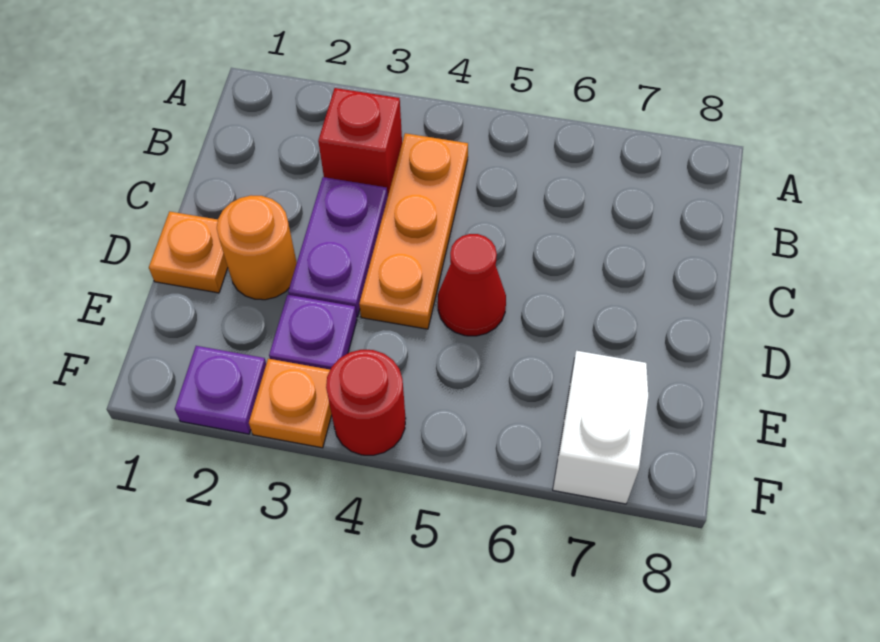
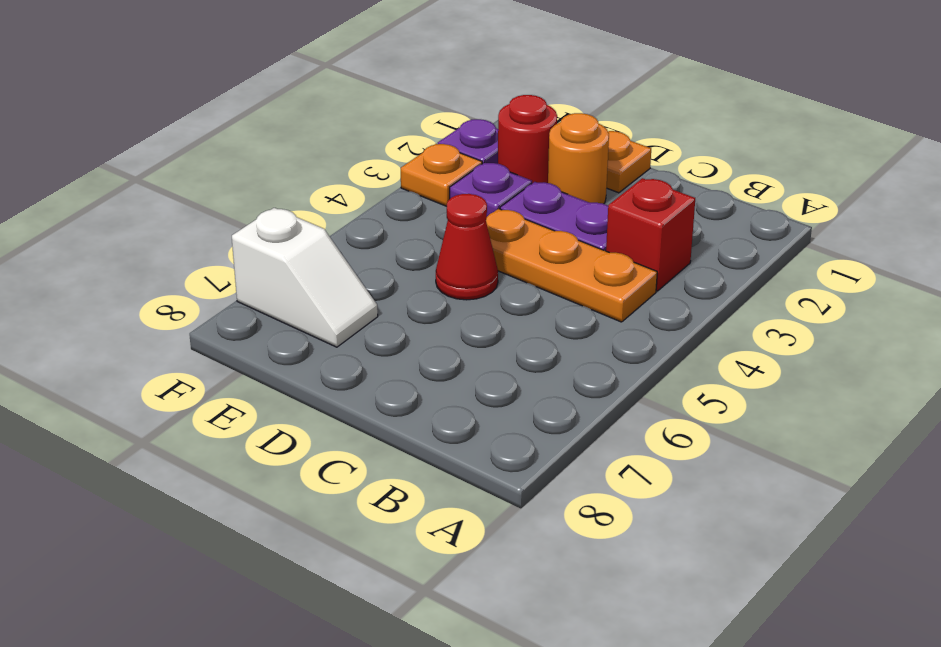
red 1x1 round brick [326,350,406,455] -> red 1x1 round brick moved to [498,95,557,183]

